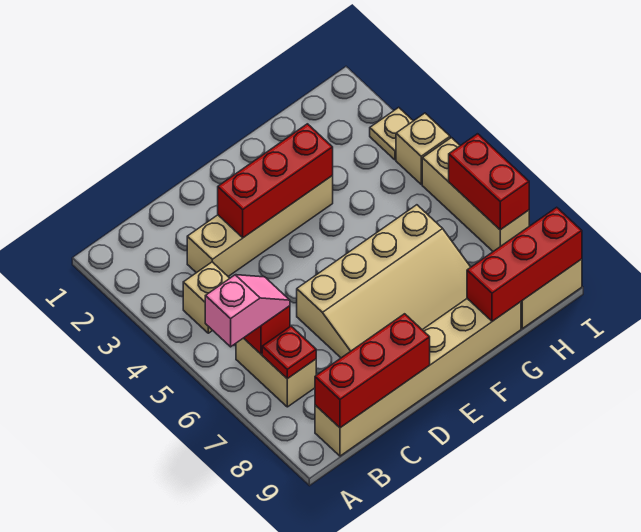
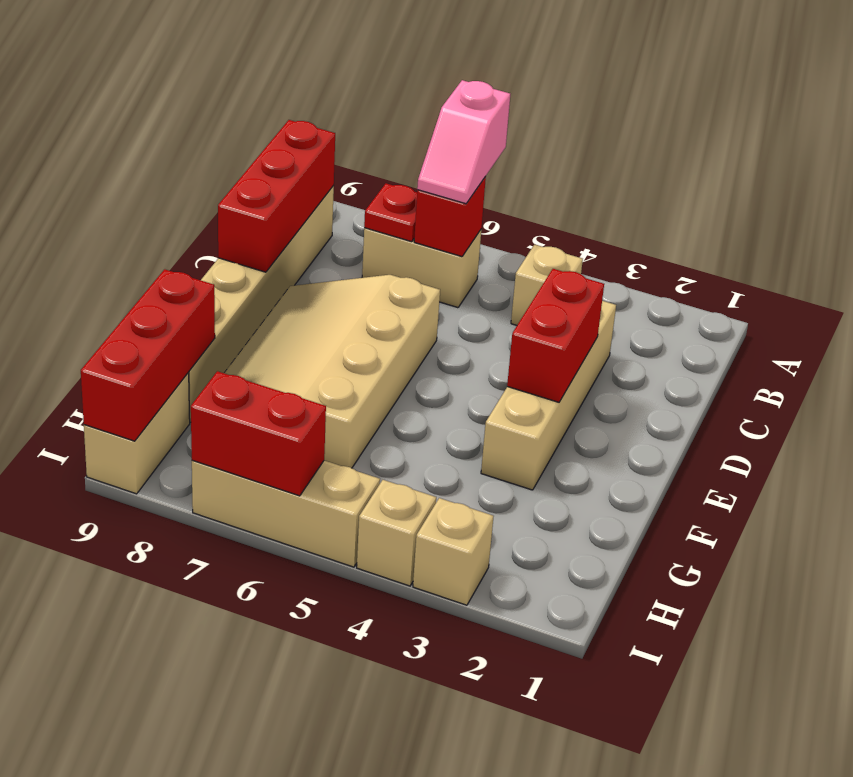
red 1x3 brick [218,124,333,238] -> red 1x2 brick [507,269,604,402]
tan 1x1 plate [370,107,413,160] -> tan 1x1 brick [413,498,494,605]

